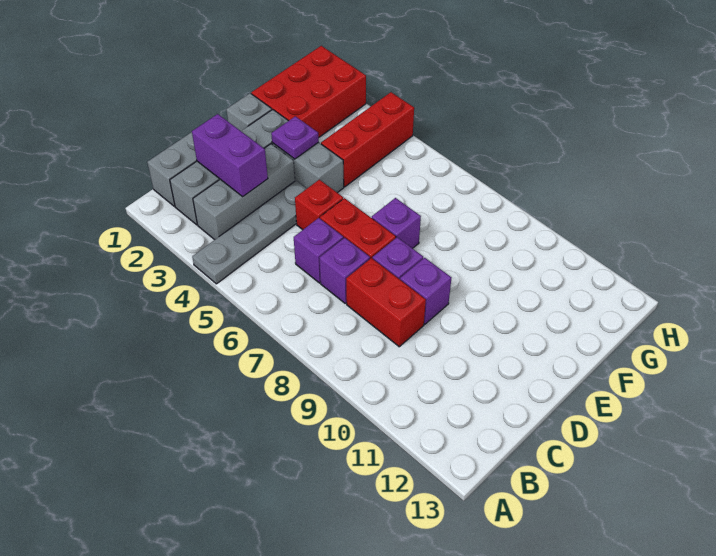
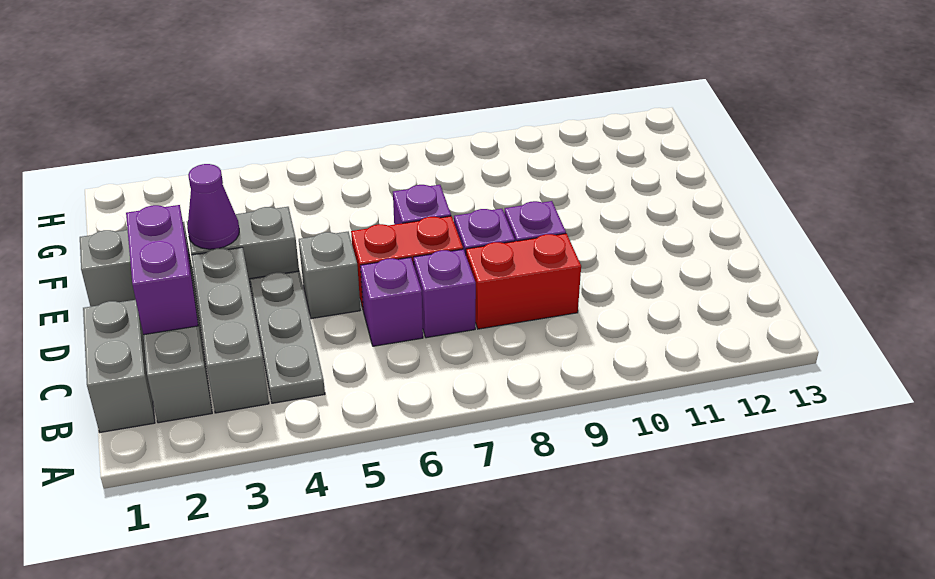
grey 1x4 plate [192,181,307,284] -> grey 1x3 plate [250,271,325,403]
purple 1x2 brick [192,114,268,196] -> purple 1x2 brick turned to [126,205,198,335]
red 1x1 brick [295,180,343,230] -> grey 1x1 brick [299,232,360,319]
purple 1x1 plate [271,116,319,159] -> purple 1x1 cone [187,164,239,249]
red 2x3 brick [251,46,366,137] -> none
red 1x3 brick [321,92,414,187] -> none

